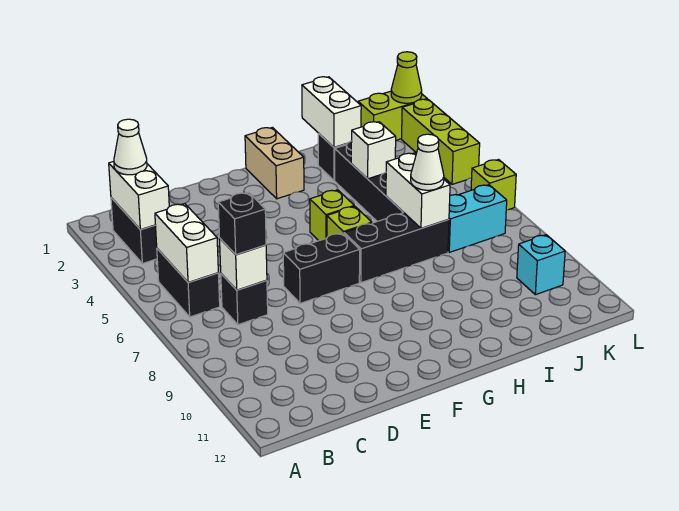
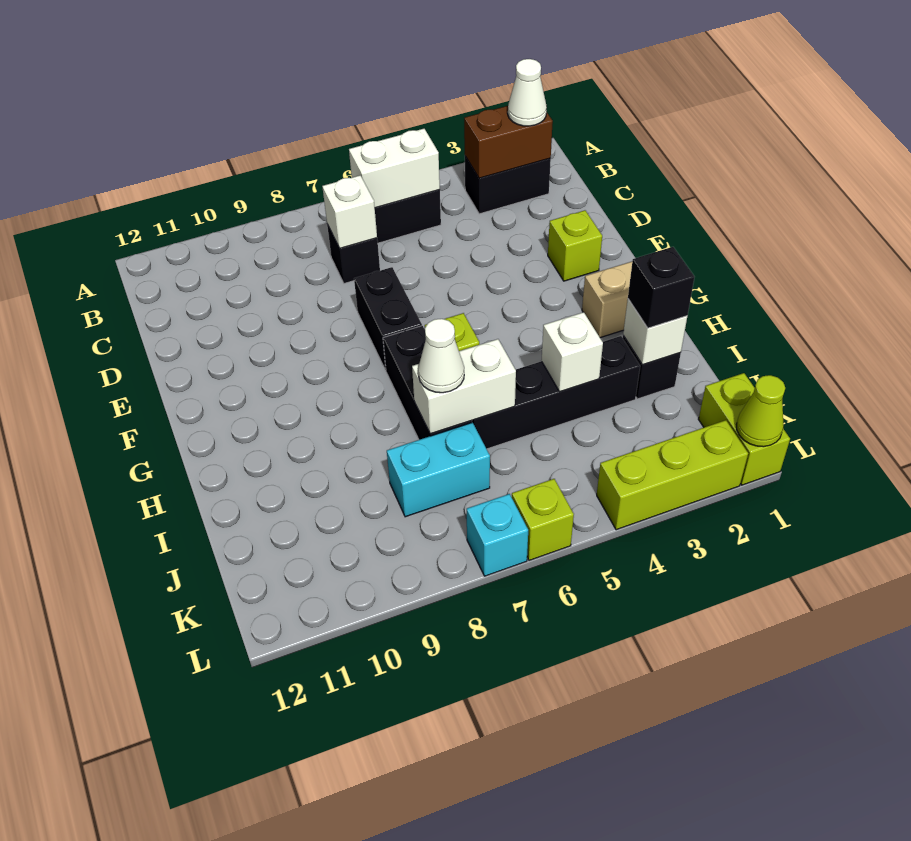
white 1x2 brick [109,161,169,230] -> brown 1x2 brick [464,106,553,178]
black 1x1 brick [218,192,266,255] -> black 1x1 brick moved to [628,247,694,328]
lime 1x1 brick [310,190,354,241] -> lime 1x1 brick moved to [548,210,602,281]
white 1x2 brick [302,77,361,147] -> white 1x1 brick [623,299,687,365]
cyan 1x2 brick [448,185,507,252] -> cyan 1x2 brick turned to [387,423,490,517]
cyan 1x1 brick [517,235,565,295] -> cyan 1x1 brick moved to [467,494,528,576]

